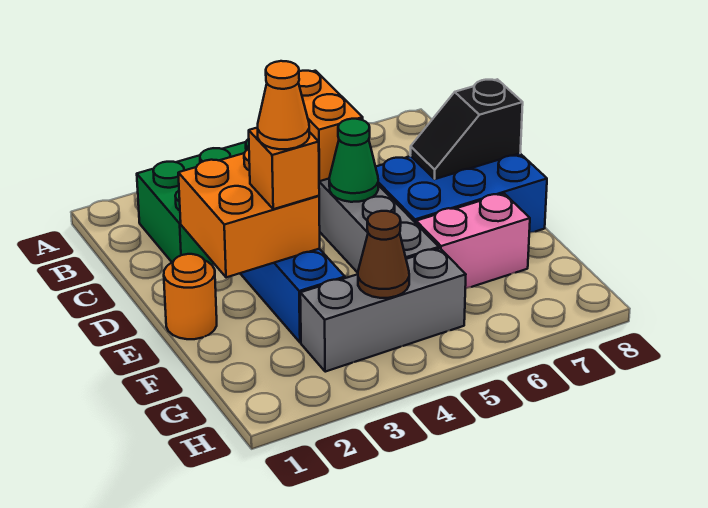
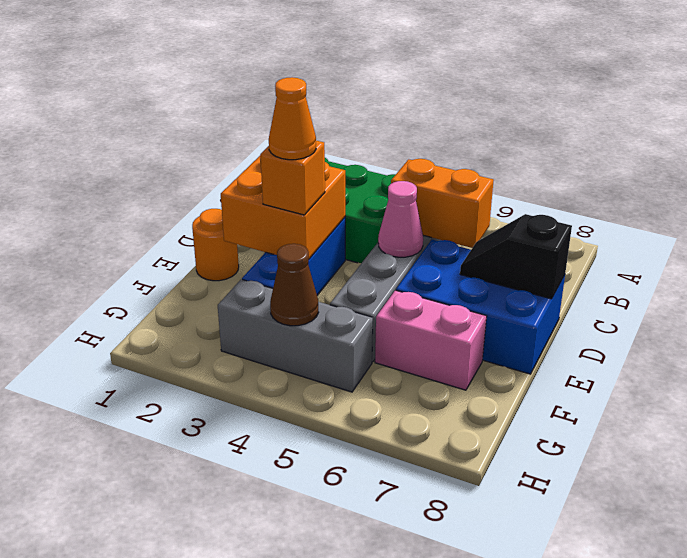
orange 1x2 brick [298,71,363,181] -> orange 1x2 brick turned to [391,159,494,248]
green 1x1 cone [329,119,378,202] -> pink 1x1 cone [378,181,423,257]

